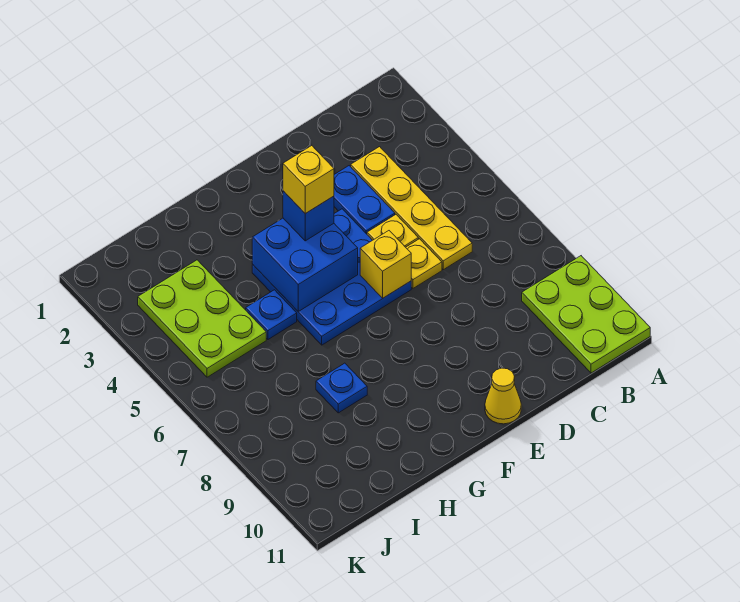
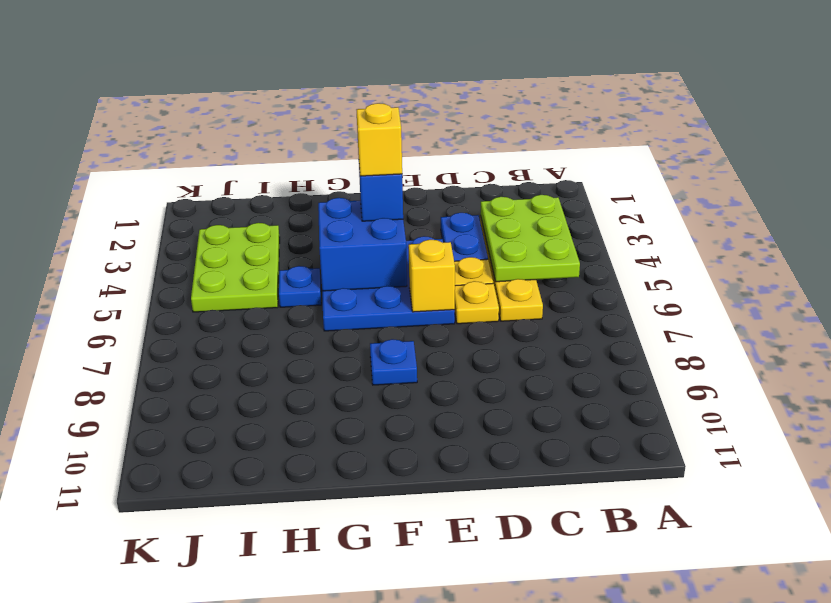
lime 2x3 plate [522,256,650,373] -> lime 2x3 plate moved to [480,195,580,282]
yellow 1x1 cone [485,368,521,424] -> none
blue 1x1 plate [316,363,367,413] -> blue 1x1 plate moved to [370,339,417,385]

